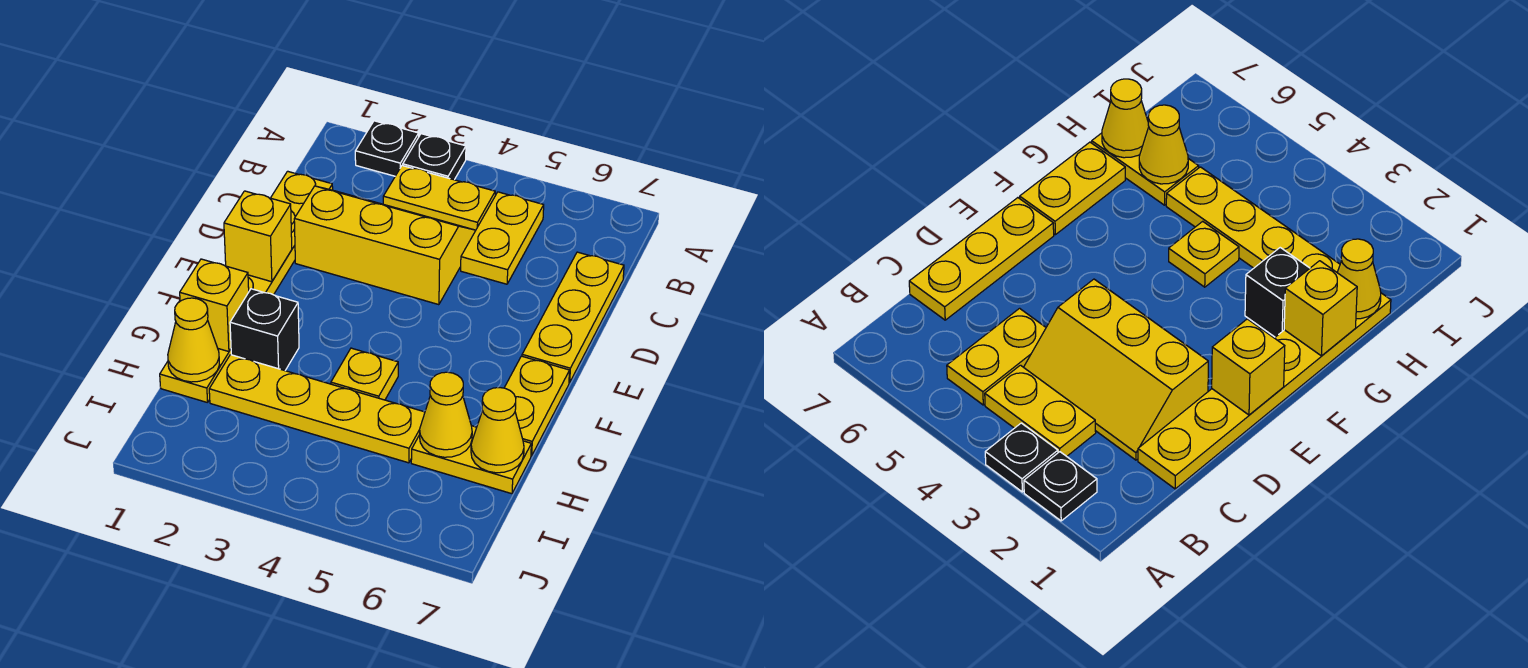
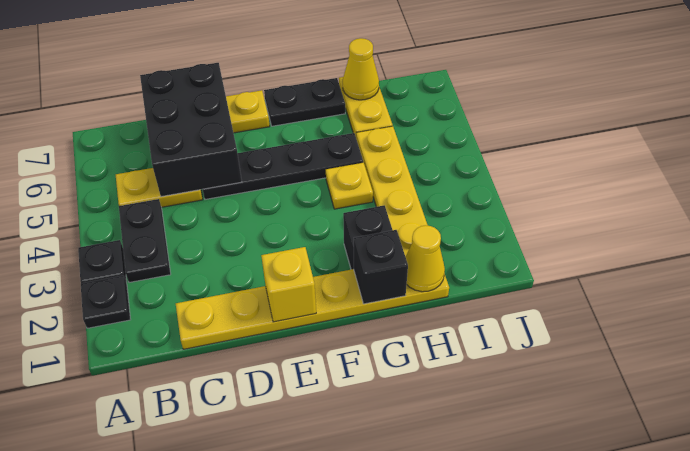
yellow 1x2 plate [383,165,495,230] -> black 1x2 plate [119,199,171,283]
yellow 2x3 slope [294,186,476,305] -> none
none -> black 2x3 brick [140,63,242,197]
none -> black 1x4 plate [203,133,363,199]
yellow 1x2 plate [504,356,570,456] -> black 1x2 plate [264,78,345,126]
yellow 1x1 brick [180,259,249,352] -> black 1x1 brick [354,230,408,304]
yellow 1x1 cone [420,372,472,457] -> none

